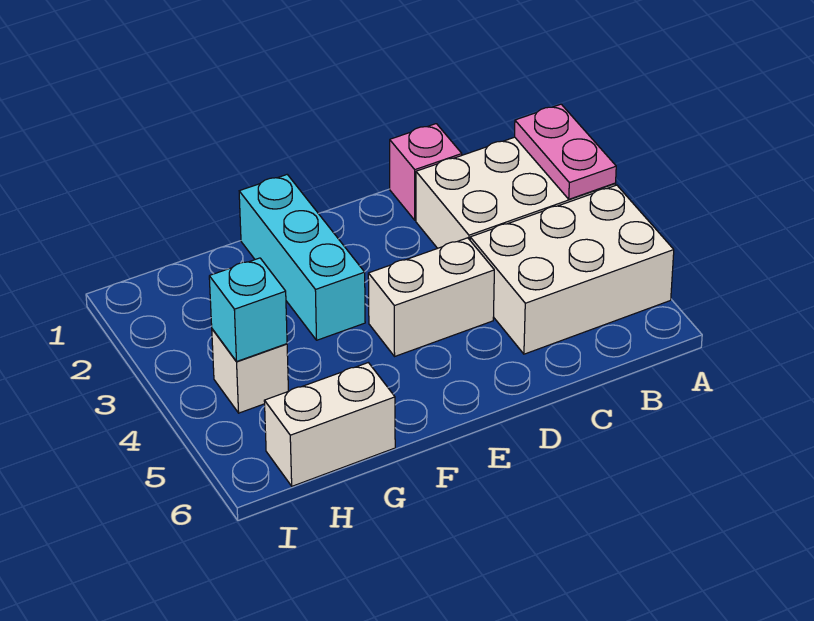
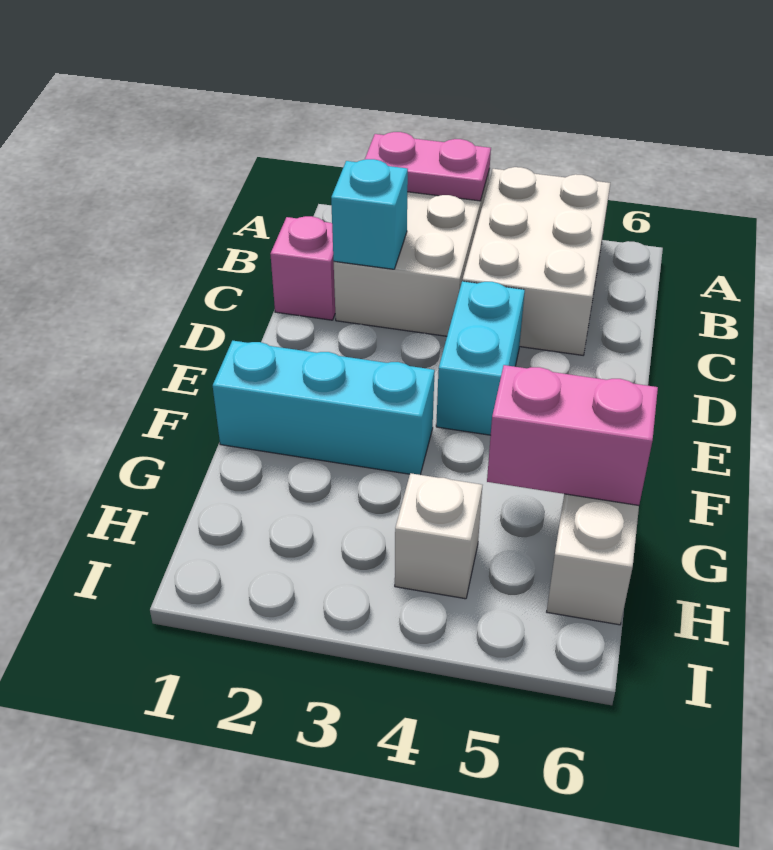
white 1x2 brick [368,238,494,356] -> cyan 1x2 brick [436,281,525,435]
none -> pink 1x2 brick [487,365,658,505]
cyan 1x1 brick [209,258,287,362] -> cyan 1x1 brick moved to [331,159,408,269]

